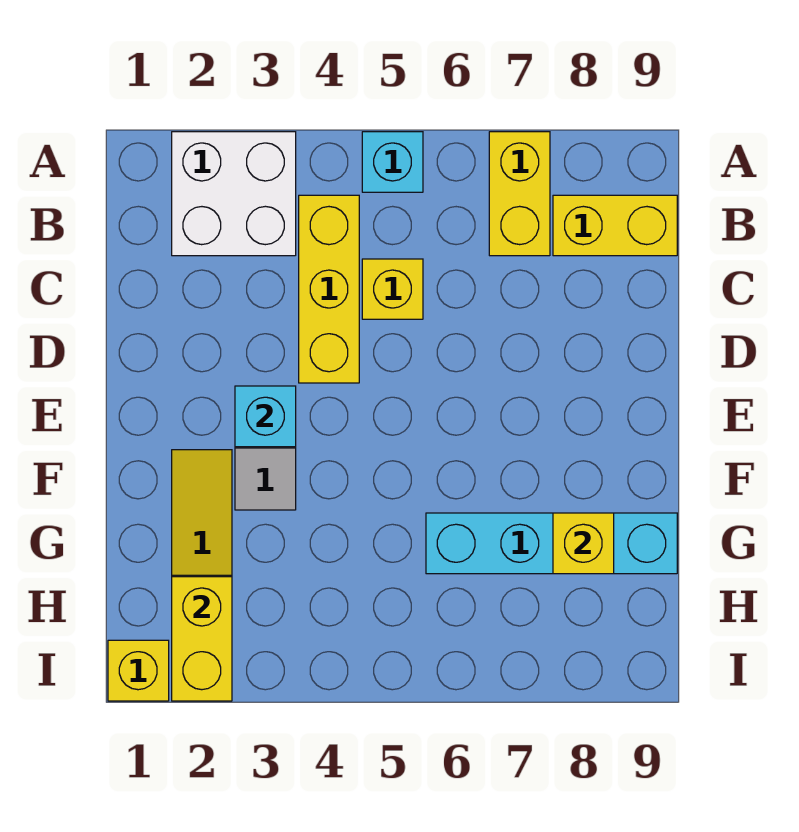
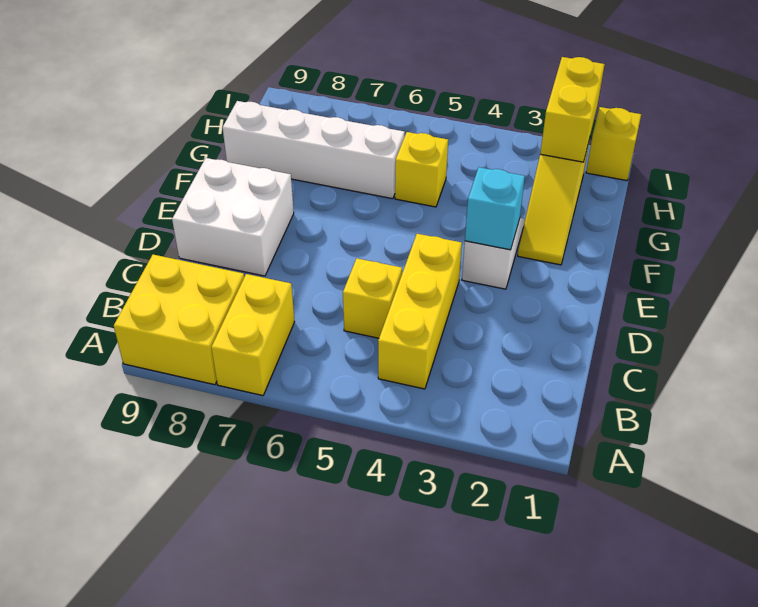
white 2x2 brick [172,132,296,256] -> white 2x2 brick moved to [172,158,294,276]
cyan 1x1 brick [362,132,423,192] -> none
yellow 1x2 brick [553,195,677,256] -> yellow 2x2 brick [114,255,244,385]
cyan 1x4 brick [426,513,677,574] -> white 1x4 brick [222,101,405,199]
yellow 1x1 brick [553,513,614,574] -> yellow 1x1 brick moved to [395,132,448,207]

